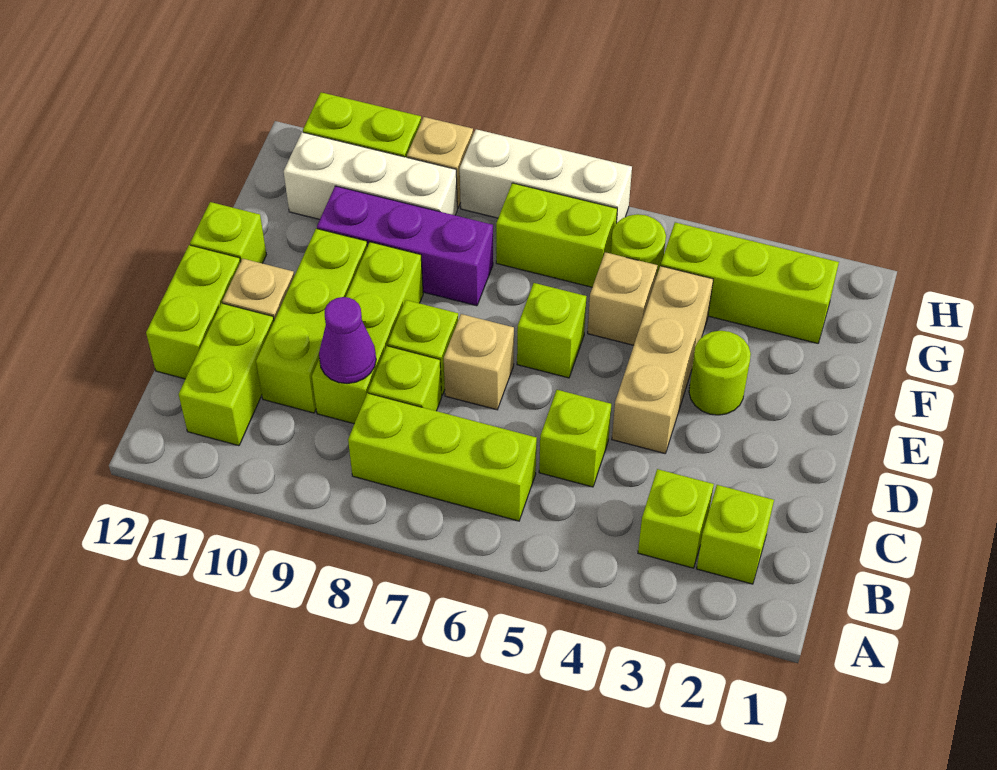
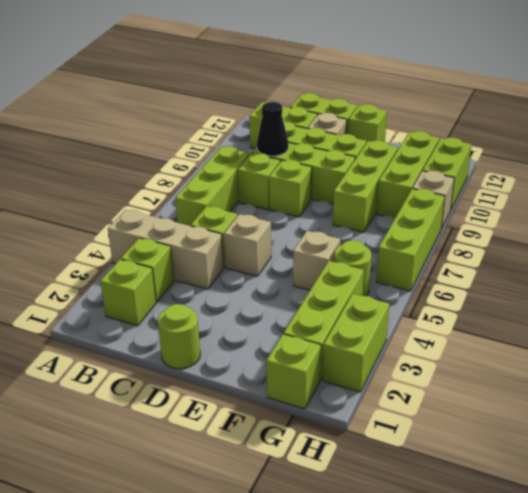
purple 1x1 cone [319,297,376,384] -> black 1x1 cone [257,102,288,156]
tan 1x3 brick [612,266,713,453] -> tan 1x3 brick moved to [108,210,223,289]
tan 1x1 brick [444,314,514,410] -> tan 1x1 brick moved to [224,214,271,276]
lime 1x1 round brick [689,331,751,415] -> lime 1x1 round brick moved to [158,304,200,369]
lime 1x1 brick [517,283,586,378] -> lime 1x1 brick moved to [266,334,321,409]
purple 1x3 brick [317,186,493,306] -> lime 1x3 brick [333,140,398,232]
lime 1x2 brick [496,183,617,287] -> lime 1x2 brick moved to [323,294,389,392]
white 1x3 brick [284,132,457,219] -> lime 1x3 brick [377,131,439,218]
white 1x3 brick [460,129,632,223] -> lime 1x3 brick [377,189,445,291]

